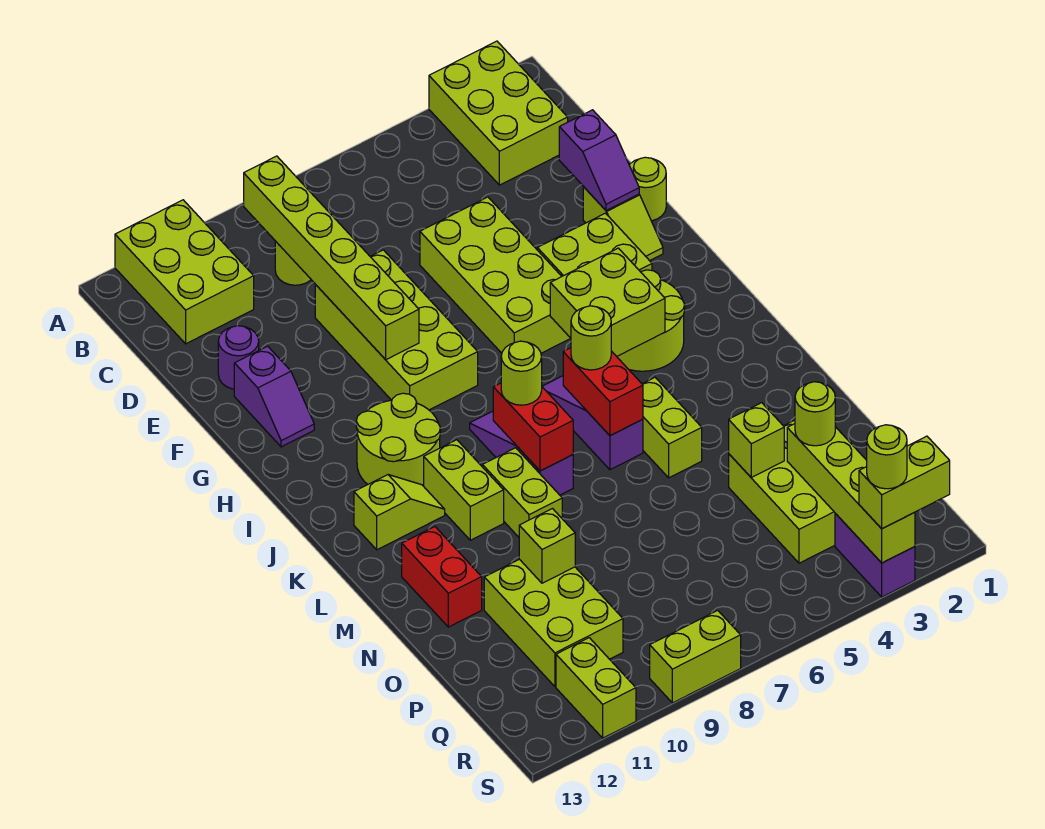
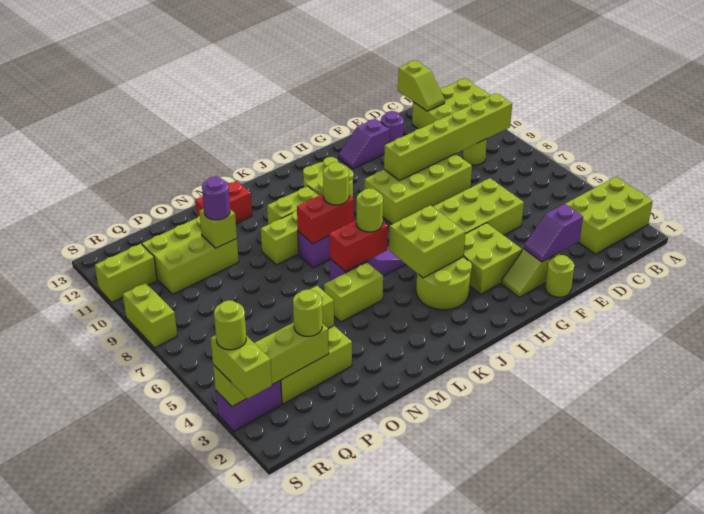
lime 1x2 slope [354,475,445,550] -> lime 1x2 slope moved to [398,60,445,111]
none -> purple 1x1 round brick [202,177,230,220]

